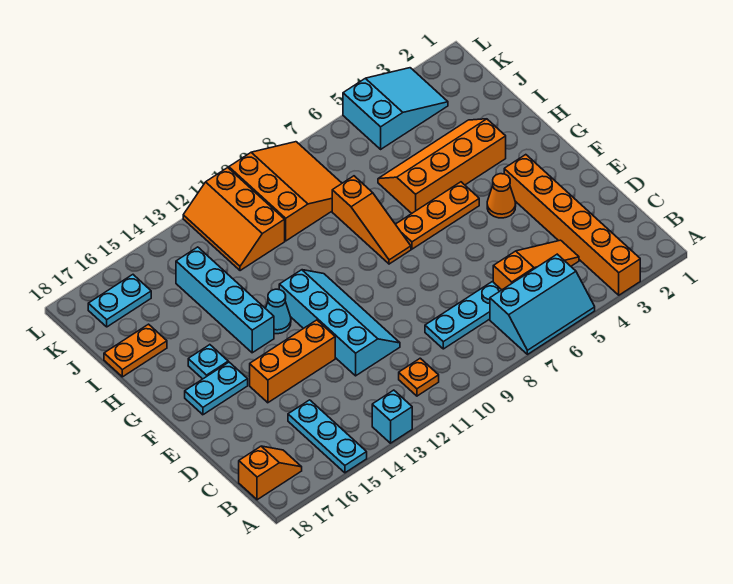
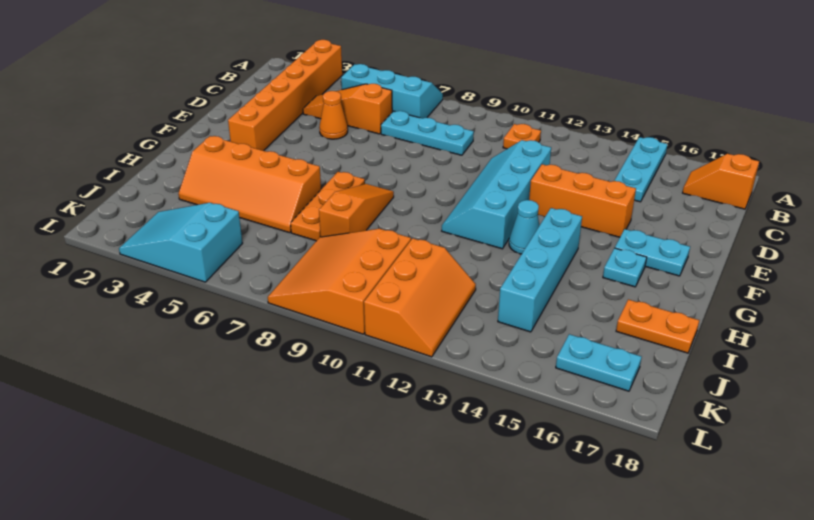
cyan 1x1 brick [372,390,412,443] -> none
orange 1x1 cone [487,174,516,218] -> orange 1x1 cone moved to [319,91,348,139]
orange 1x3 plate [396,182,479,249] -> orange 1x3 plate turned to [291,172,365,241]

